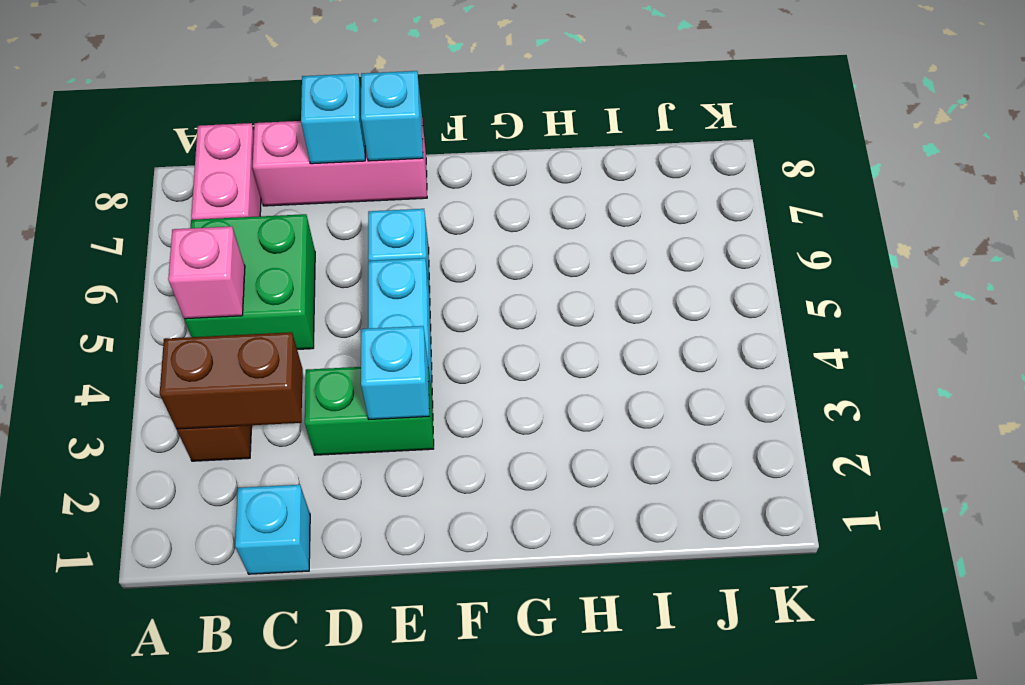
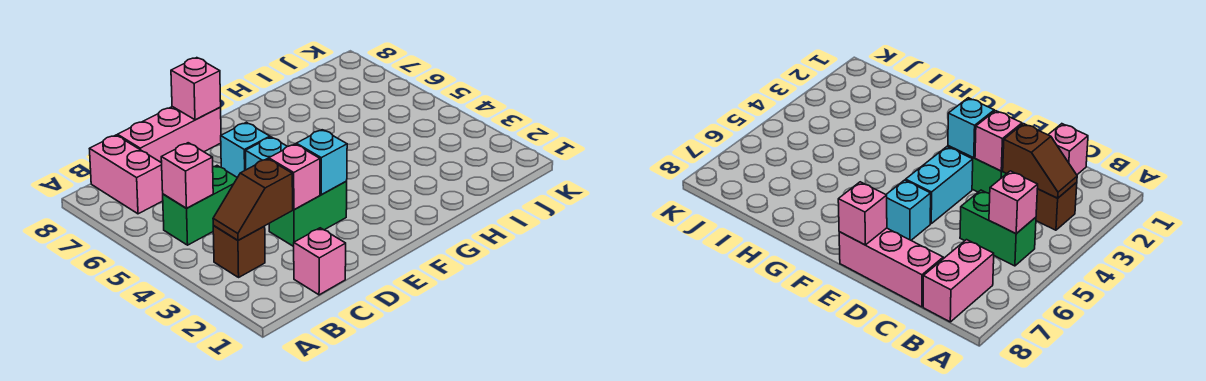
brown 1x2 brick [160,332,303,429] -> brown 1x2 slope [213,159,293,240]
green 2x2 brick [184,214,315,349] -> green 1x2 brick [163,166,237,245]
cyan 1x1 brick [235,485,310,574] -> pink 1x1 brick [294,228,346,295]
none -> pink 1x1 brick [269,144,320,210]
cyan 1x1 brick [301,74,365,164] -> none
cyan 1x1 brick [361,71,423,161] -> pink 1x1 brick [171,58,221,120]

